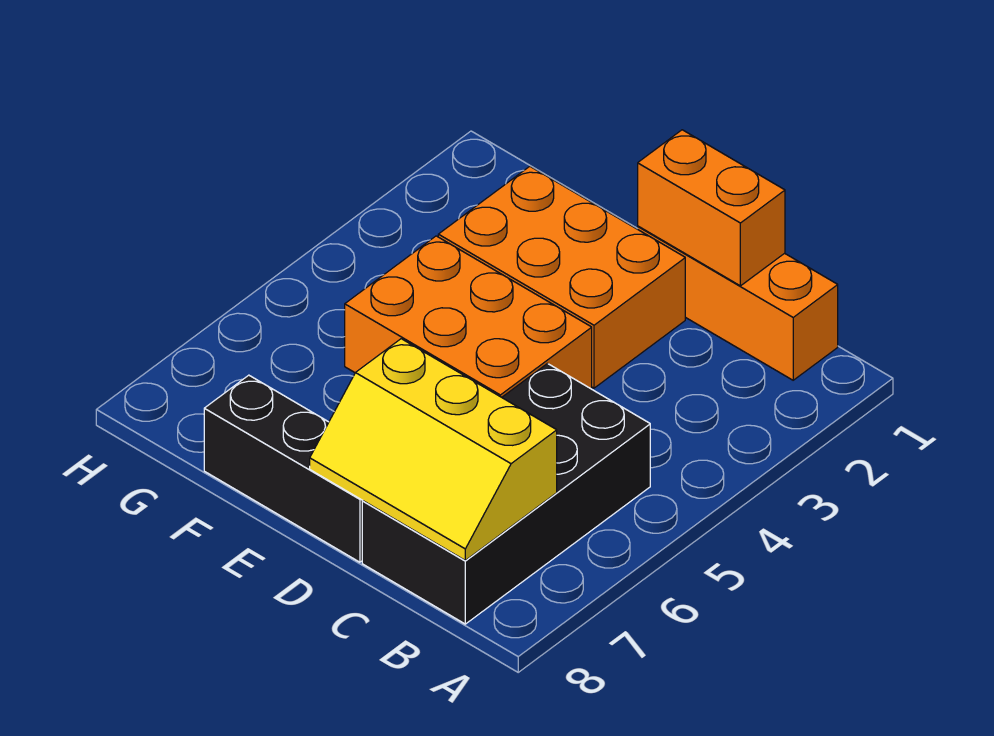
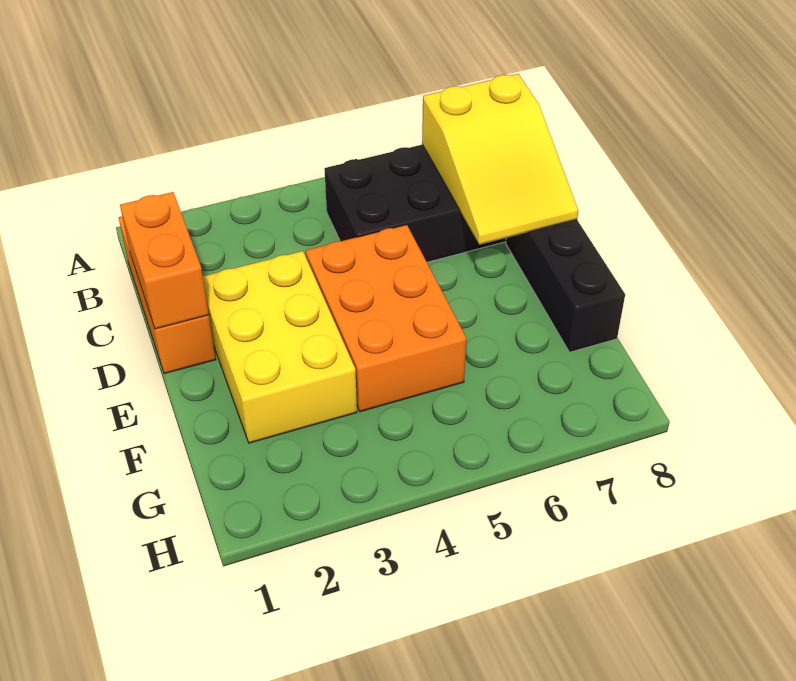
yellow 2x3 slope [310,339,557,560] -> yellow 2x3 slope turned to [422,74,578,245]
orange 2x3 brick [438,166,685,388] -> yellow 2x3 brick [203,251,357,443]

